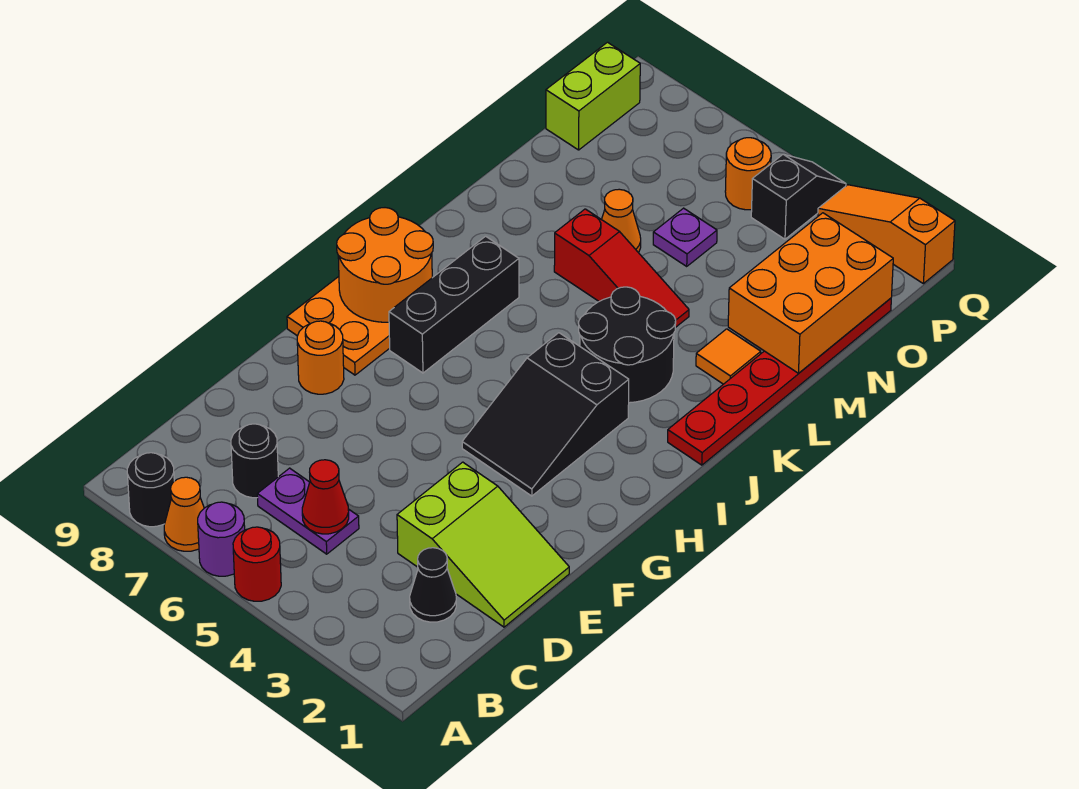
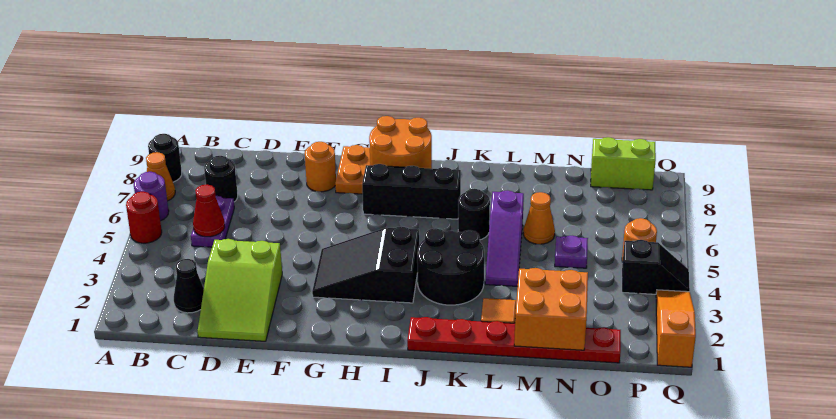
none -> black 1x1 round brick [458,189,490,240]
red 1x3 slope [554,209,689,328] -> purple 1x3 slope [485,191,524,286]
orange 2x3 brick [728,213,893,373] -> orange 2x2 brick [514,268,588,350]

